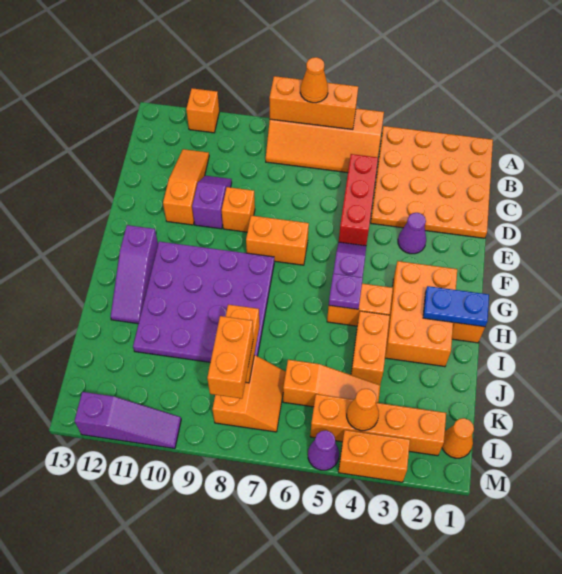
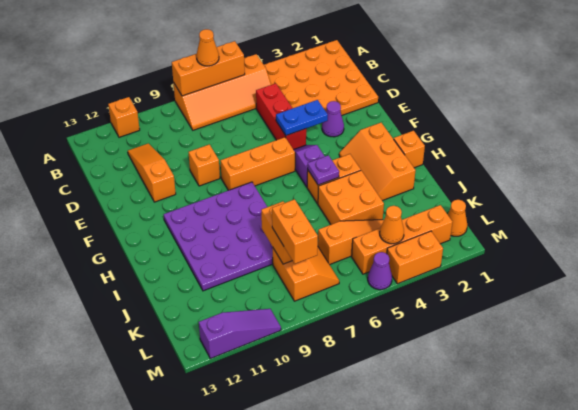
purple 1x2 slope [192,176,232,229] -> none
orange 1x2 brick [246,216,309,265] -> orange 1x3 brick [220,137,295,190]
orange 2x3 brick [385,261,457,367] -> orange 2x3 slope [339,122,416,201]
purple 1x3 slope [111,225,158,324] -> none
blue 1x2 plate [423,286,489,327] -> blue 1x2 plate moved to [276,100,328,136]
orange 1x2 brick [351,311,390,385] -> orange 2x2 brick [318,171,384,224]

